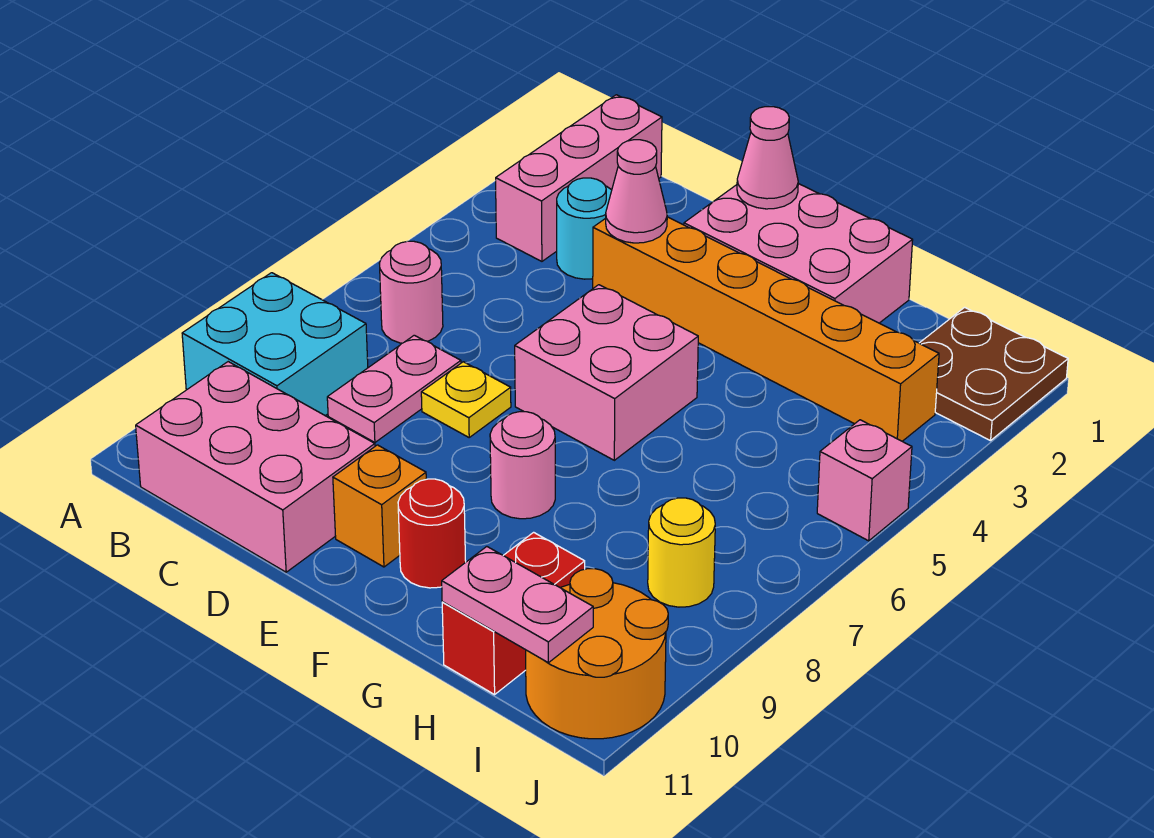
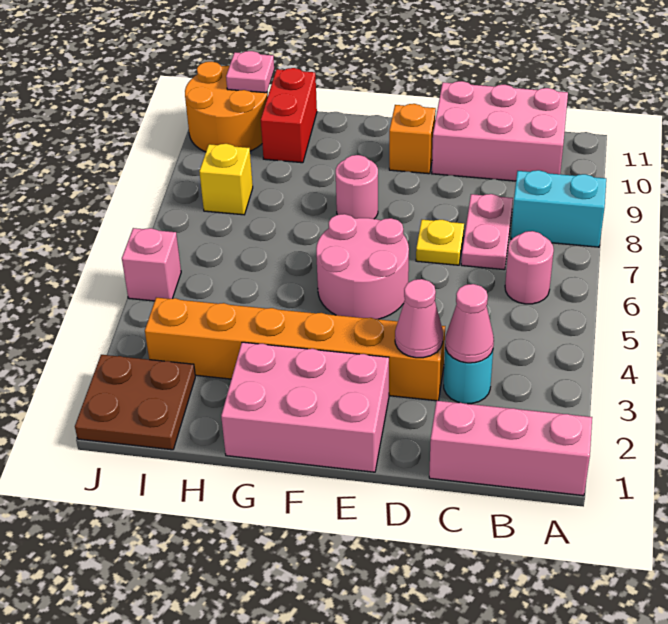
cyan 2x2 brick [182,273,368,416] -> cyan 1x2 brick [511,170,606,247]
pink 1x3 brick [496,95,662,261] -> pink 1x3 brick turned to [429,401,592,496]
pink 1x1 cone [737,107,798,209] -> pink 1x1 cone moved to [445,284,494,363]
pink 2x2 brick [515,285,698,460] -> pink 2x2 round brick [316,214,409,319]
red 1x1 round brick [398,479,466,588] -> none
pink 1x2 plate [442,547,593,663] -> pink 1x1 plate [226,51,274,93]
yellow 1x1 round brick [648,498,715,607] -> yellow 1x1 brick [199,144,253,215]

